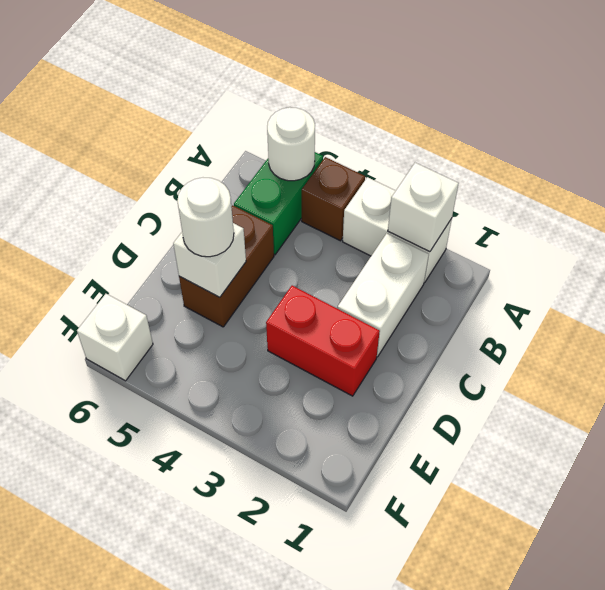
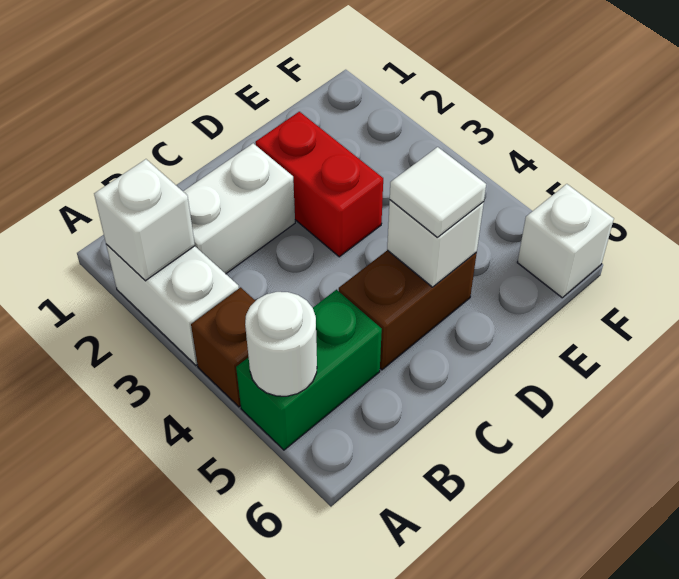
white 1x1 round brick [177,178,234,257] -> white 1x1 tile [390,147,486,237]

